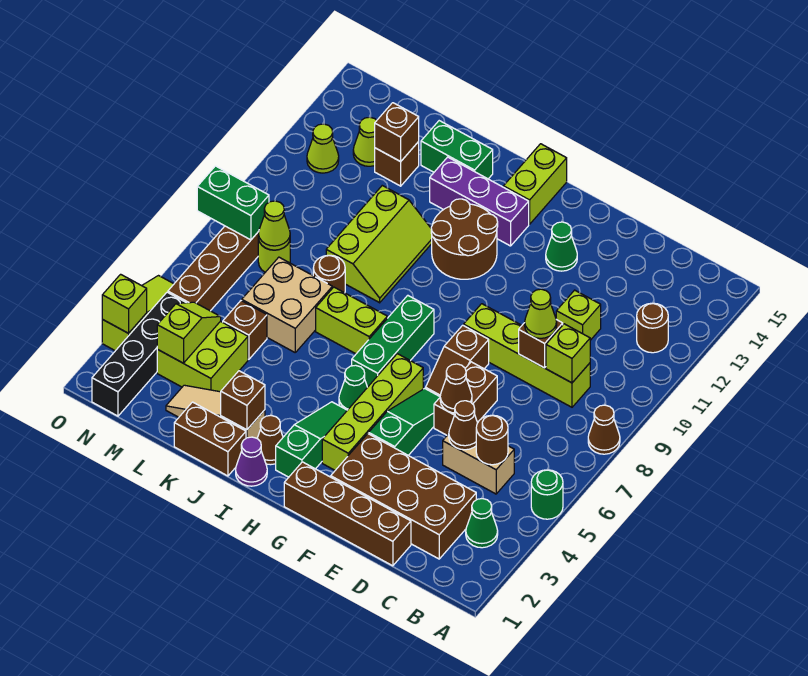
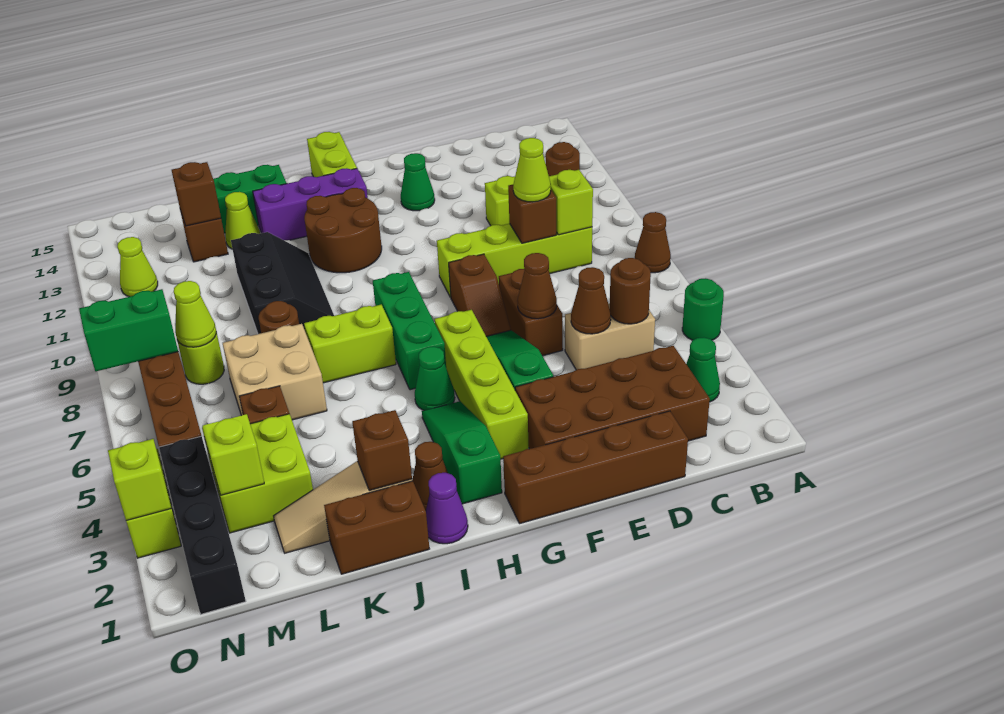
lime 2x3 slope [326,186,432,303] -> black 2x3 slope [231,232,334,334]
lime 1x1 cone [353,117,377,166] -> lime 1x1 cone moved to [225,192,260,249]

